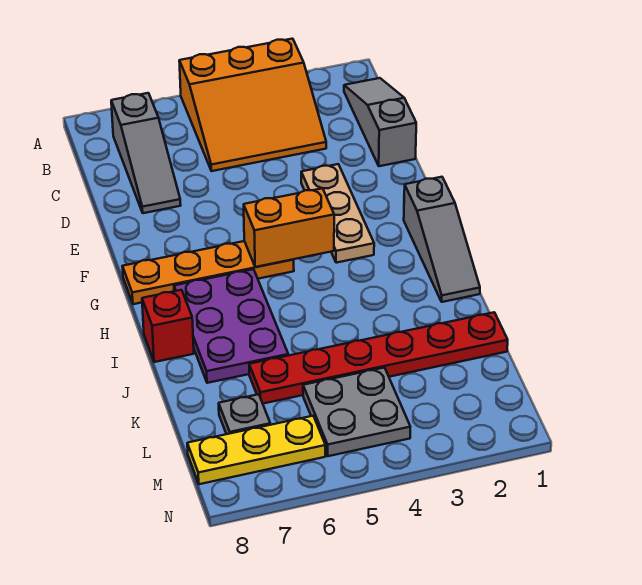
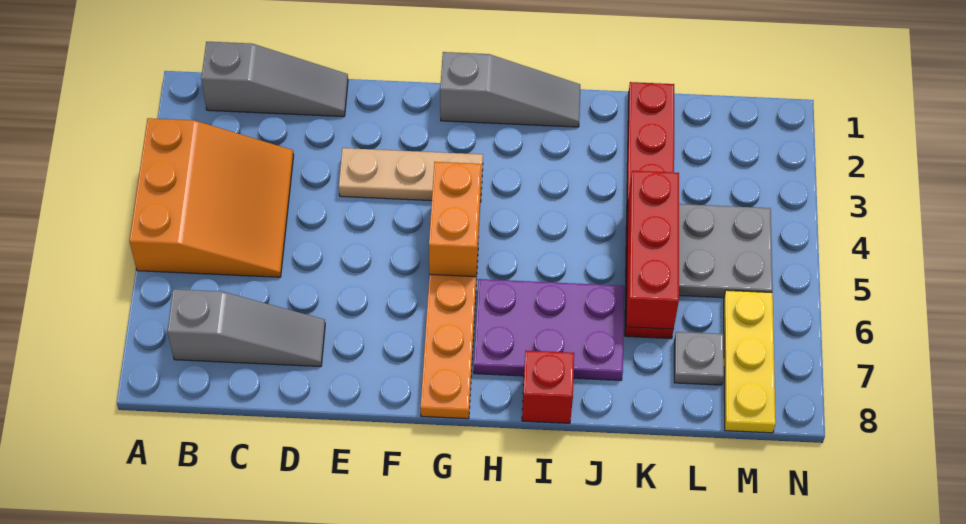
grey 1x3 slope [344,78,416,166] -> grey 1x3 slope turned to [201,42,348,117]
none -> red 1x3 brick [626,171,679,329]

